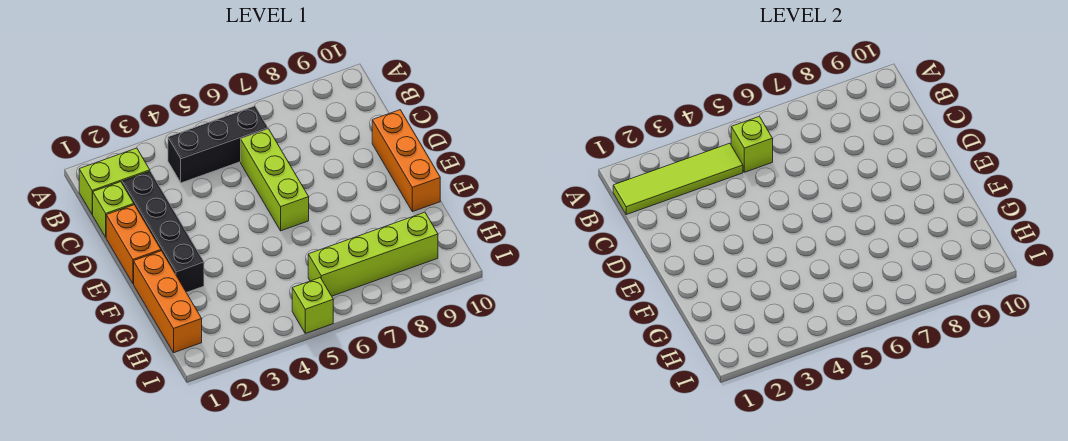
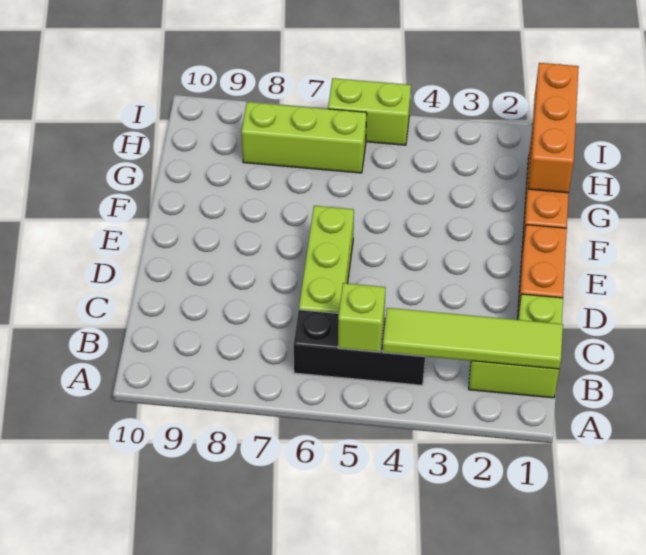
black 1x4 brick [122,171,204,293] -> none
orange 1x3 brick [372,110,440,212] -> orange 1x3 brick moved to [528,63,579,193]
lime 1x4 brick [308,212,438,296] -> lime 1x3 brick [241,102,367,173]
lime 1x1 brick [292,278,333,333] -> lime 1x2 brick [328,78,411,145]

